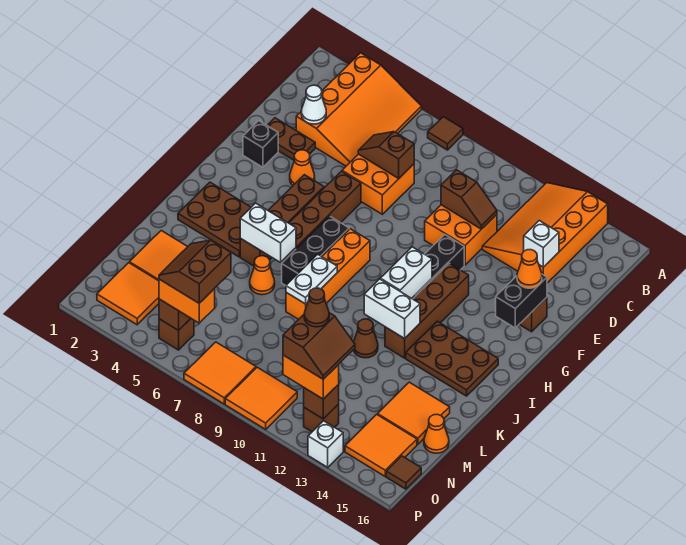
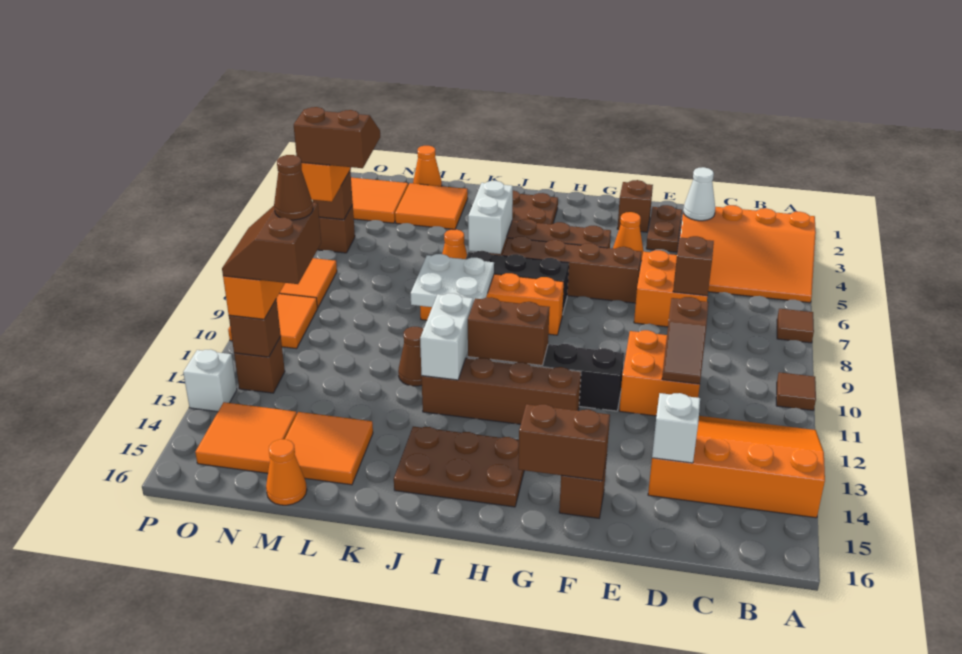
black 1x1 brick [243,121,278,167] -> brown 1x1 brick [617,180,653,232]
black 1x2 brick [496,274,547,328] -> brown 1x2 brick [518,404,610,481]
orange 1x1 cone [517,250,542,288] -> orange 1x1 cone moved to [413,146,442,186]
white 1x2 brick [380,247,432,298] -> brown 1x2 brick [468,297,550,365]
brown 2x3 plate [406,321,498,396] -> brown 2x3 plate turned to [394,427,524,507]
white 1x2 plate [286,254,337,304] -> white 2x2 plate [411,254,494,307]
brown 2x2 slope [283,313,355,379] -> brown 2x2 slope turned to [222,202,321,284]
brown 1x1 tile [386,456,421,489] -> brown 1x1 tile moved to [776,372,816,410]

